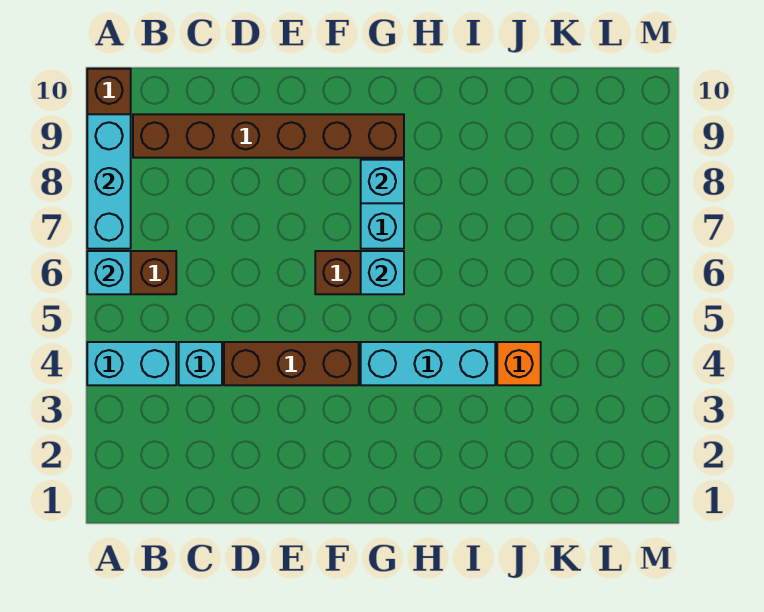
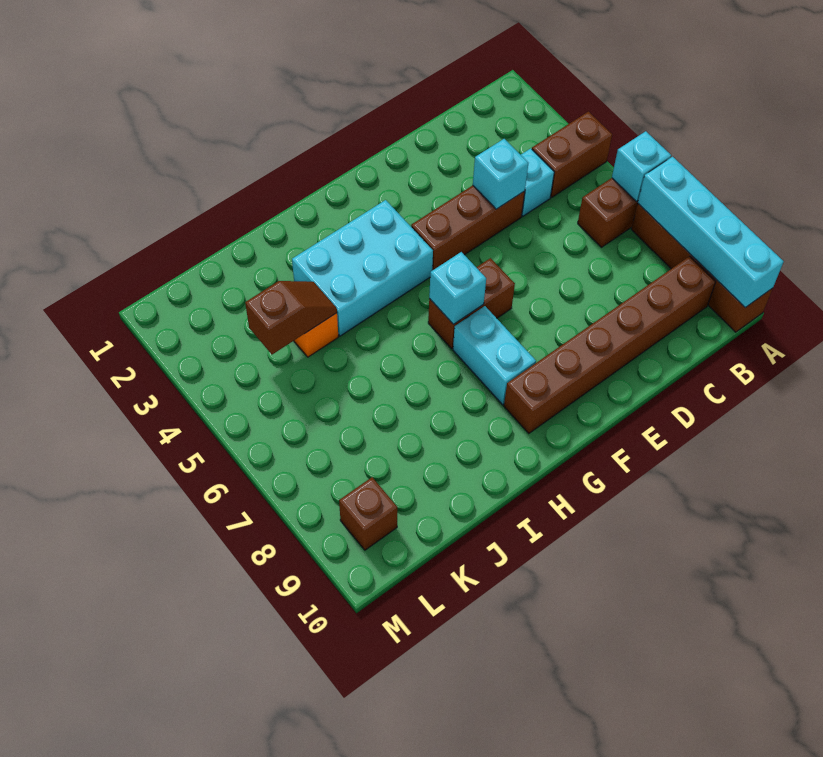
cyan 1x2 brick [87,342,176,385] -> brown 1x2 brick [532,112,612,197]
cyan 1x3 brick [87,114,131,249] -> cyan 1x4 brick [638,157,784,307]
cyan 1x3 brick [361,342,495,385] -> cyan 2x3 brick [292,200,433,336]
cyan 1x1 brick [361,160,404,203] -> cyan 1x1 brick moved to [473,139,528,209]
none -> brown 1x2 slope [245,281,337,354]
none -> brown 1x1 brick [339,477,397,550]

